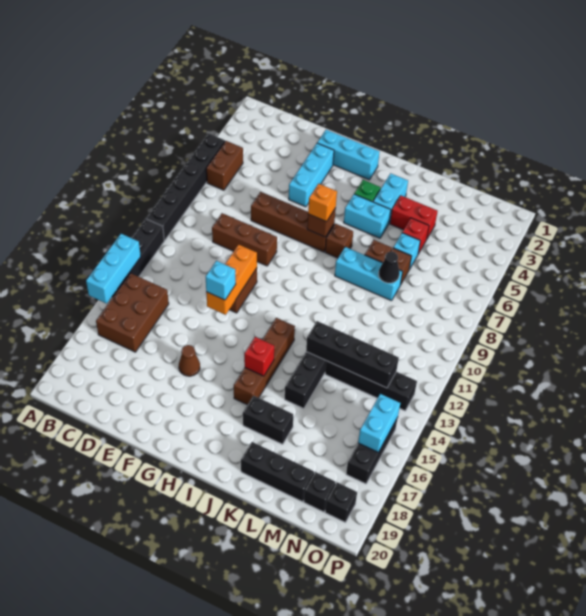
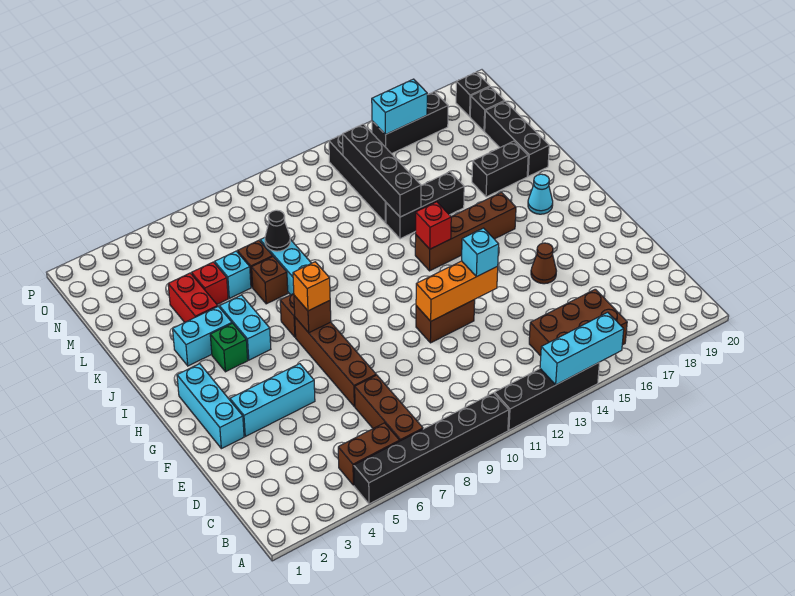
brown 1x3 brick [212,213,277,266] -> brown 1x3 brick moved to [355,375,423,441]
red 1x1 brick [244,337,274,376] -> red 1x1 brick moved to [416,202,451,249]
none -> cyan 1x1 cone [528,174,553,214]
black 1x2 brick [243,396,293,444] -> black 1x2 brick turned to [472,141,528,197]

